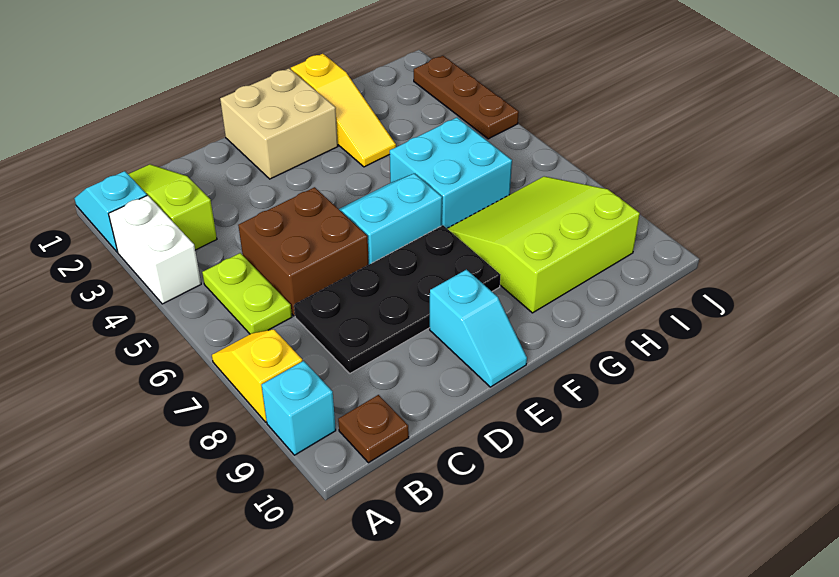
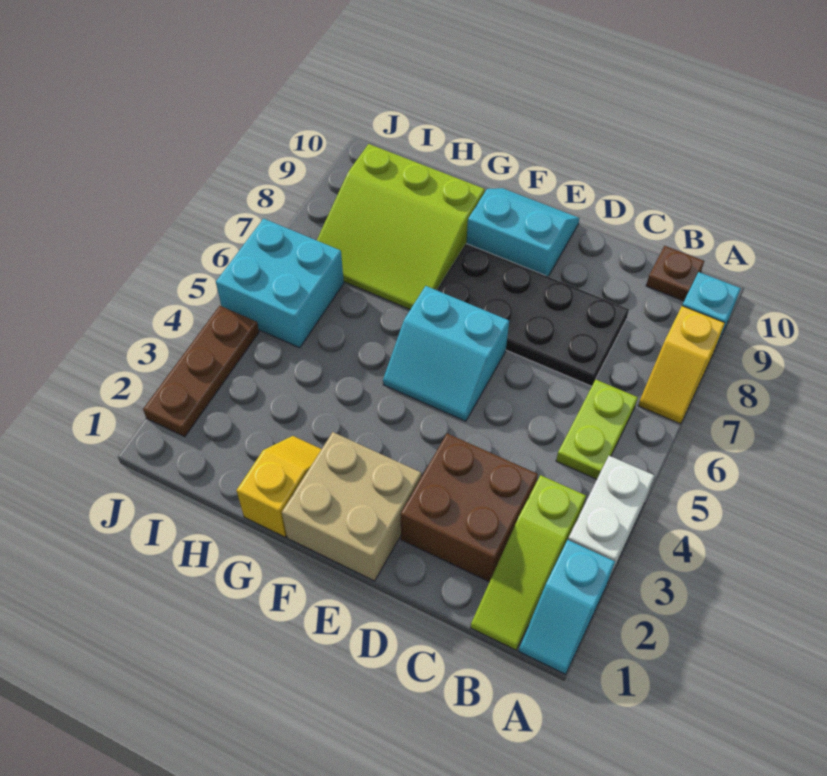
brown 2x2 brick [238,187,369,316] -> brown 2x2 brick moved to [401,434,538,582]
cyan 1x2 slope [430,270,527,387] -> cyan 2x2 slope [466,188,580,277]
yellow 1x3 slope [291,54,396,167] -> yellow 1x2 slope [237,436,322,537]
cyan 2x2 brick [390,118,512,228] -> cyan 2x2 brick moved to [216,219,344,348]

